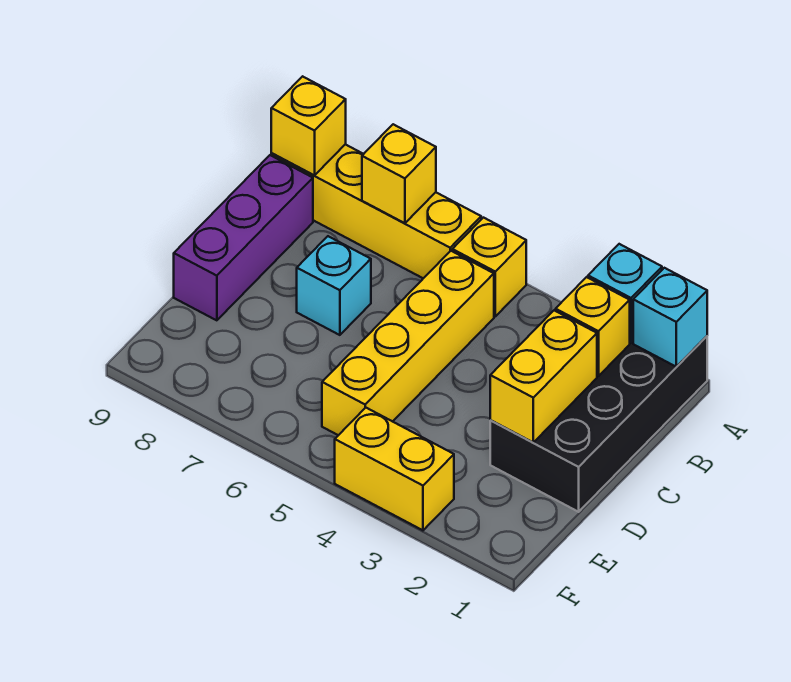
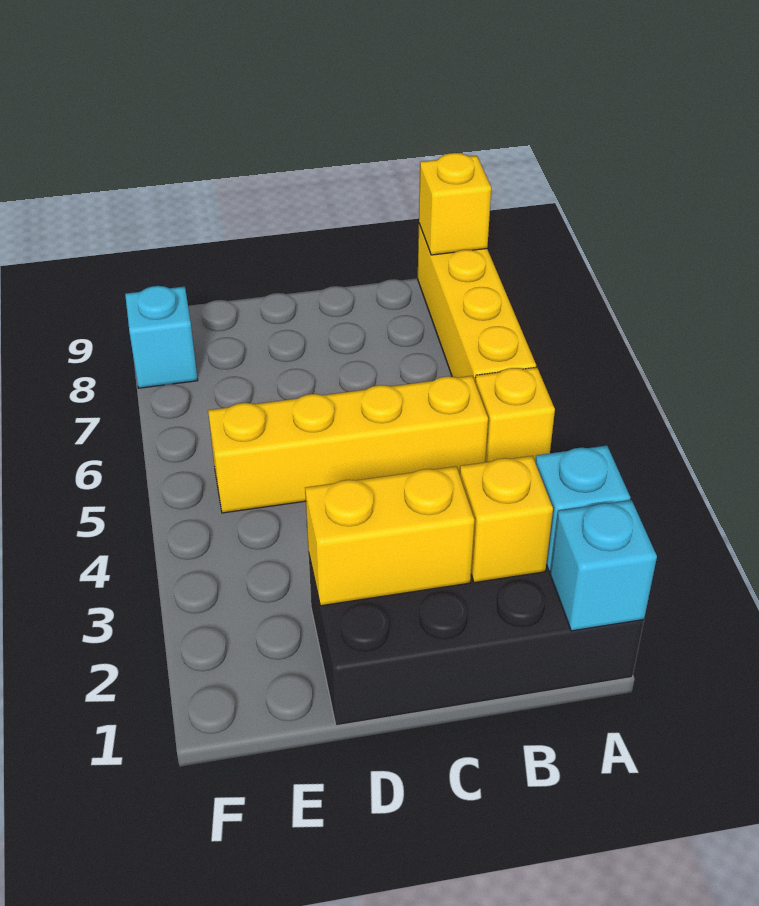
yellow 1x1 brick [362,124,436,223] -> none
purple 1x3 brick [174,155,313,320] -> none
cyan 1x1 brick [297,236,371,335] -> cyan 1x1 brick moved to [125,286,198,388]
yellow 1x2 brick [335,408,454,530] -> none

